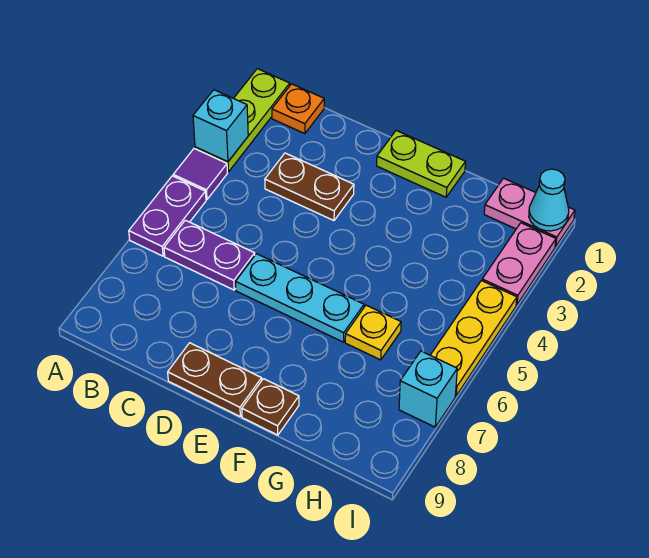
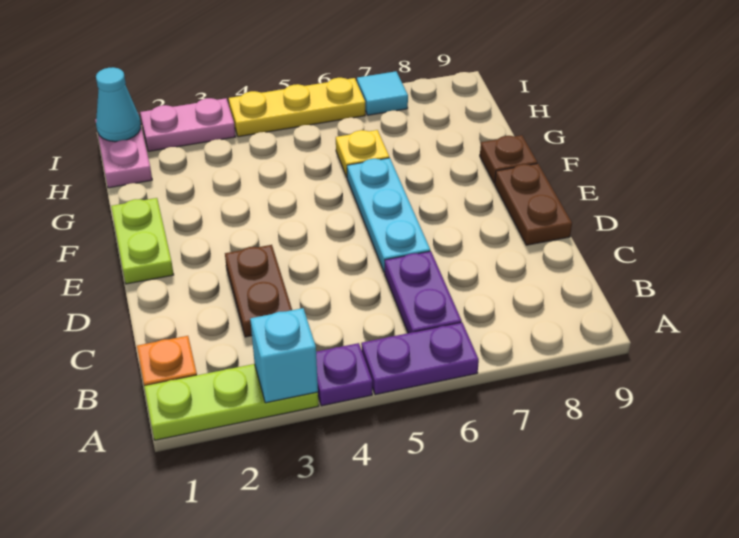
purple 1x1 tile [173,149,227,200] -> purple 1x1 plate [316,343,372,406]
cyan 1x1 brick [399,351,457,427] -> cyan 1x1 tile [357,71,408,115]

